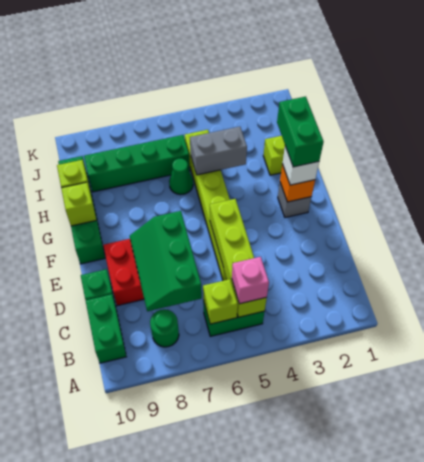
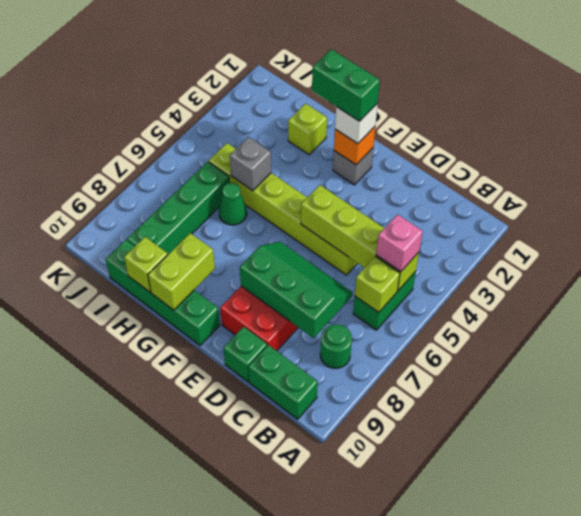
green 2x3 slope [130,211,202,311] -> green 2x3 slope turned to [240,242,353,338]
lime 1x1 brick [61,182,96,226] -> lime 1x2 brick [148,233,215,310]
grey 1x2 brick [190,127,247,175] -> grey 1x1 brick [230,137,271,191]

